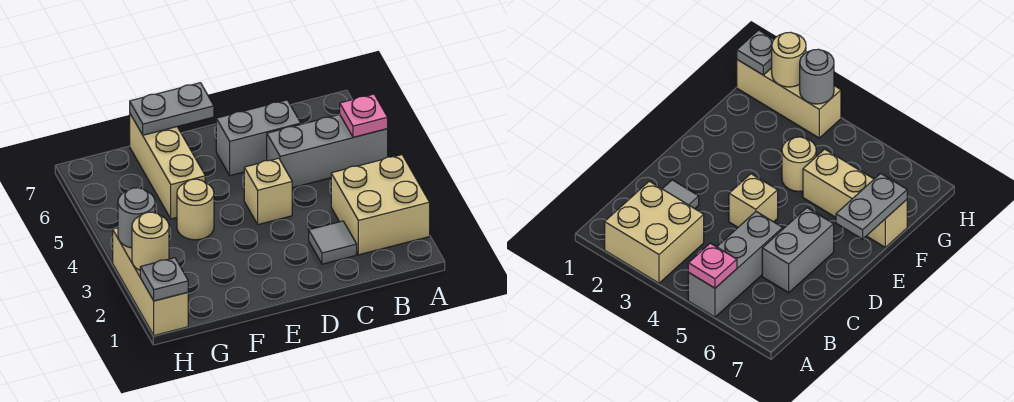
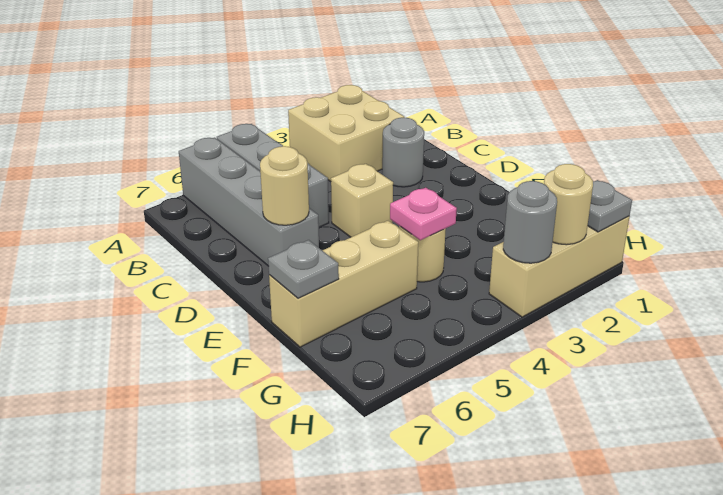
pink 1x1 plate [340,94,388,137] -> pink 1x1 plate moved to [390,188,457,240]
grey 1x1 tile [309,221,357,264] -> grey 1x1 round brick [382,117,424,187]
grey 1x2 brick [216,100,301,176] -> grey 1x4 brick [179,138,319,266]
none -> tan 1x1 round brick [260,146,309,225]
grey 1x2 plate [130,83,214,135] -> grey 1x1 plate [268,240,339,298]

